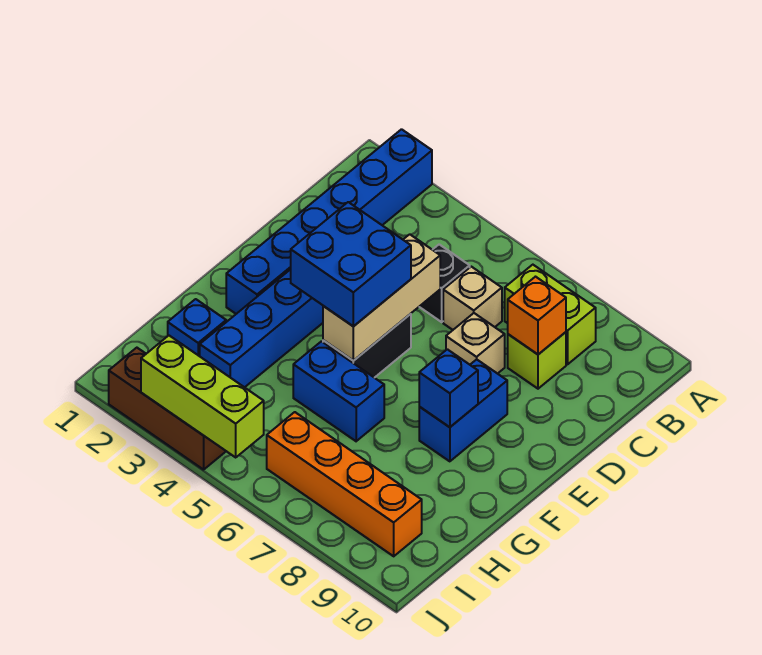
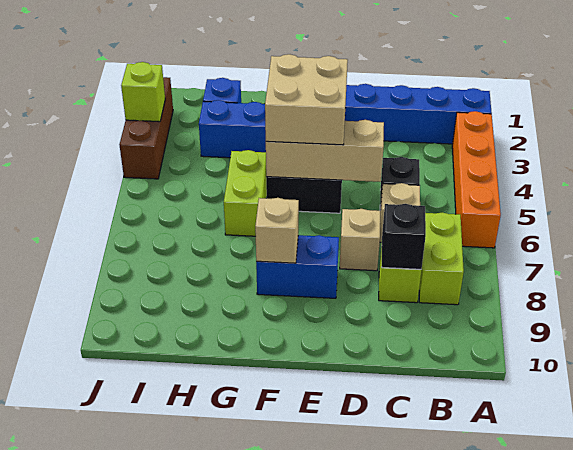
orange 1x1 brick [508,277,566,354] -> black 1x1 brick [382,204,426,269]
blue 2x2 brick [291,202,411,326] -> tan 2x2 brick [265,54,348,145]
blue 1x1 brick [419,349,478,427] -> tan 1x1 brick [255,198,299,263]
blue 1x2 brick [293,341,384,441] -> lime 1x2 brick [224,150,267,236]
orange 1x4 brick [267,412,422,556] -> orange 1x4 brick moved to [452,111,501,248]
lime 1x3 brick [141,336,264,457] -> lime 1x1 brick [121,62,165,122]

